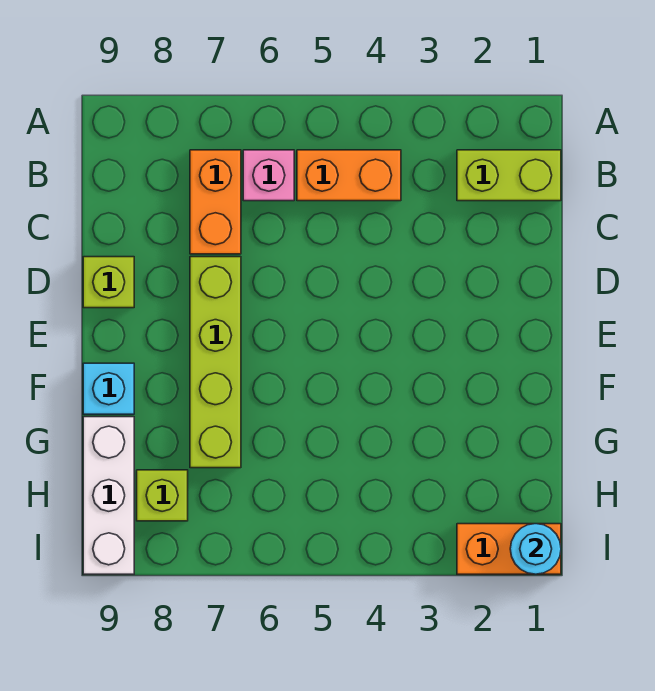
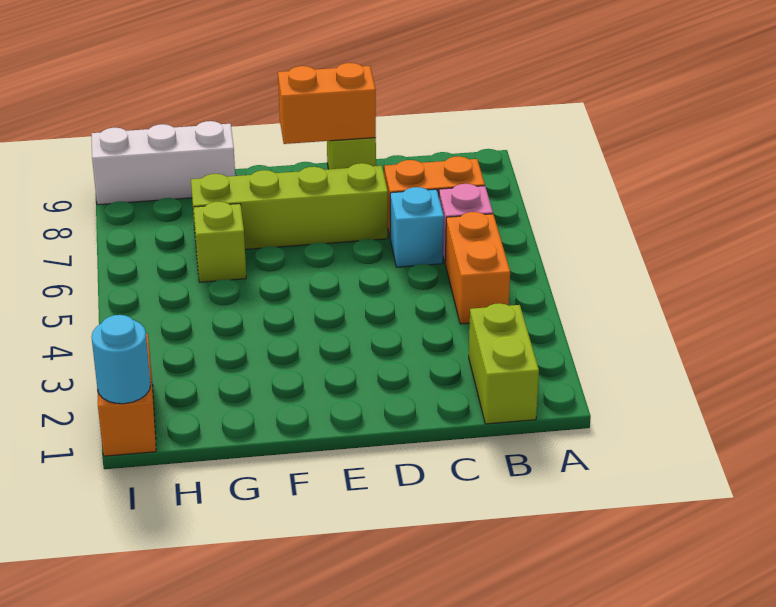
none -> orange 1x2 brick [278,63,376,144]
cyan 1x1 brick [83,363,134,414] -> cyan 1x1 brick moved to [390,187,444,267]
lime 1x1 brick [137,470,188,521] -> lime 1x1 brick moved to [193,202,246,282]

